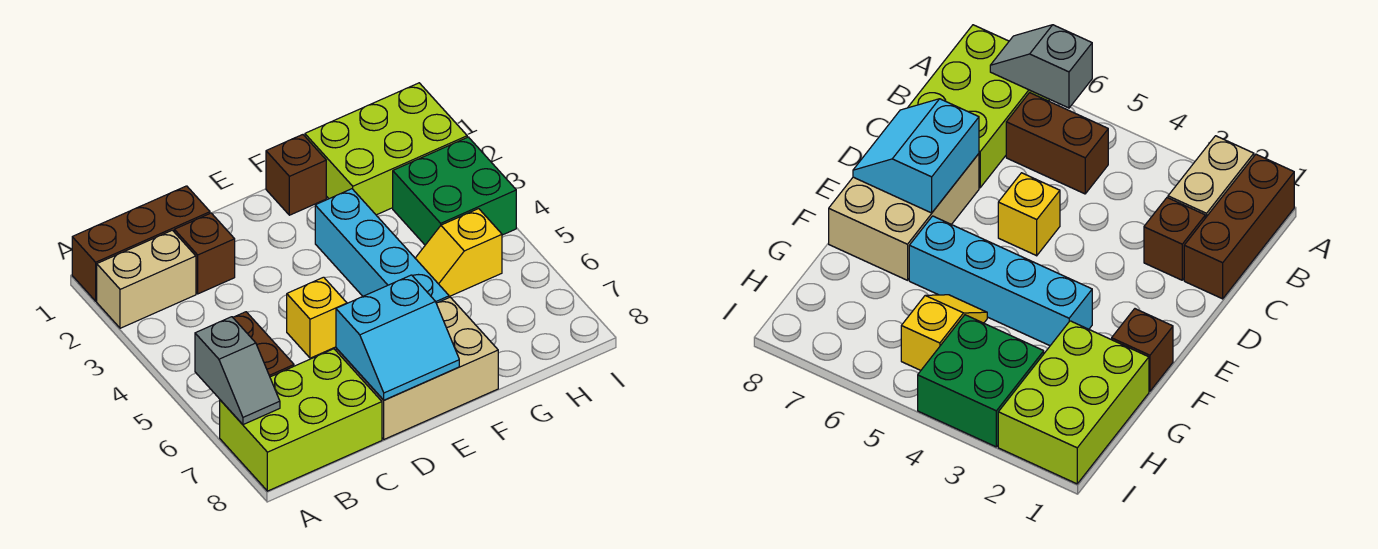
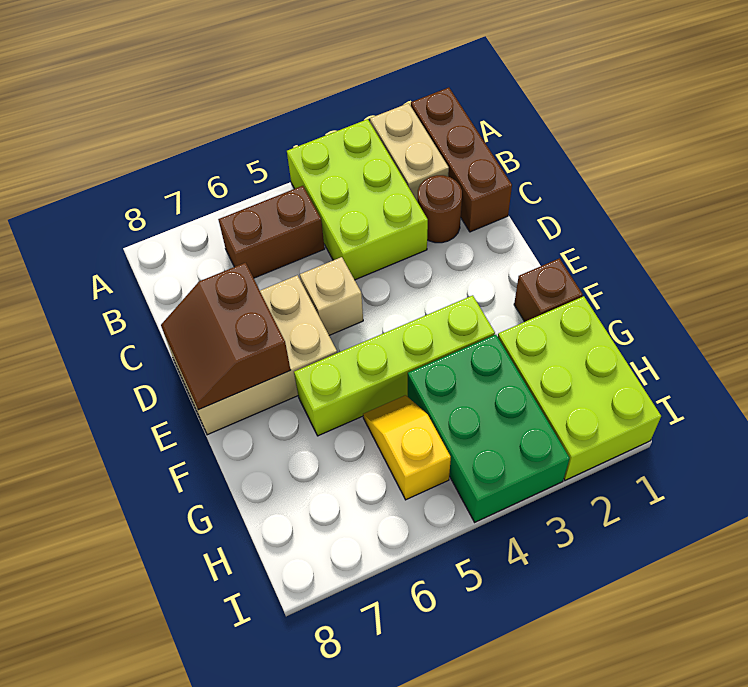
grey 1x2 slope [195,317,280,425] -> none
lime 2x3 brick [220,349,382,491] -> lime 2x3 brick moved to [287,119,428,280]
brown 1x1 brick [174,213,235,294] -> brown 1x1 round brick [418,175,462,243]
yellow 1x1 brick [287,277,347,358] -> tan 1x1 brick [300,257,363,335]
tan 2x3 brick [336,297,498,439] -> tan 2x3 brick turned to [165,275,337,435]
cyan 2x2 slope [336,275,459,400] -> brown 2x2 slope [161,263,290,410]
cyan 1x4 brick [315,189,449,303] -> lime 1x4 brick [294,295,495,436]
green 2x2 brick [393,137,516,245] -> green 2x3 brick [408,335,570,522]

